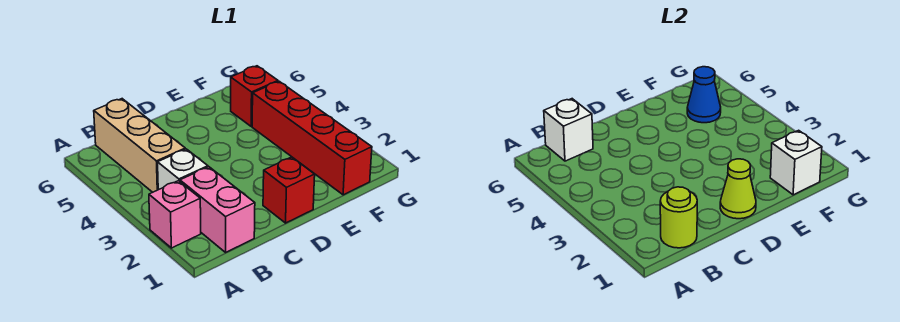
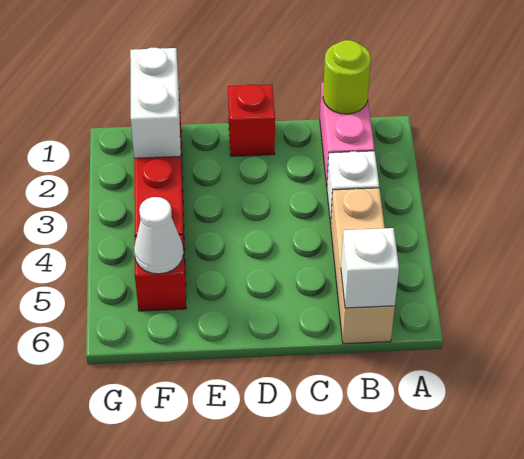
pink 1x1 brick [149,181,201,248] -> none
lime 1x1 cone [720,159,756,219] -> none
white 1x1 brick [770,130,822,195] -> white 1x2 brick [130,48,181,158]
blue 1x1 cone [687,67,721,123] -> white 1x1 cone [134,197,183,274]

